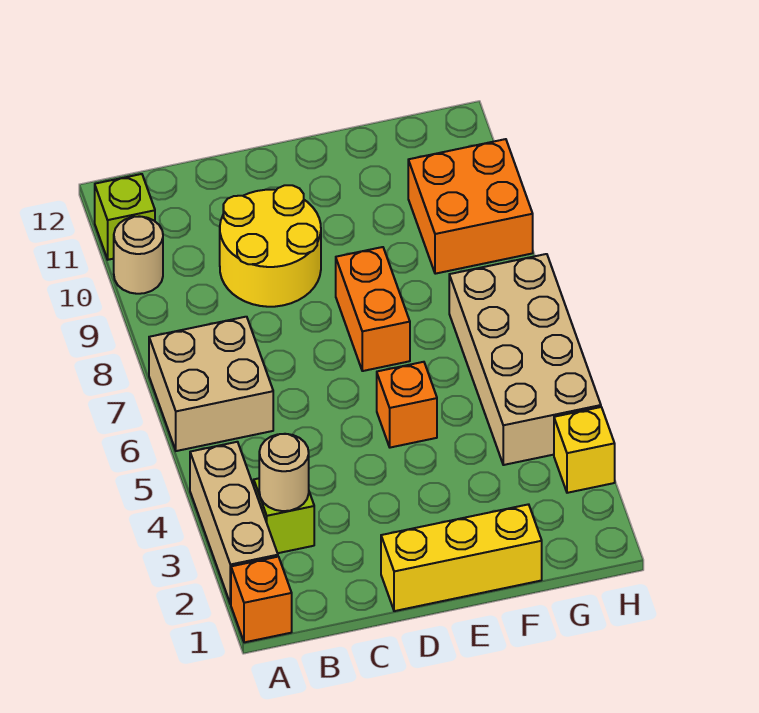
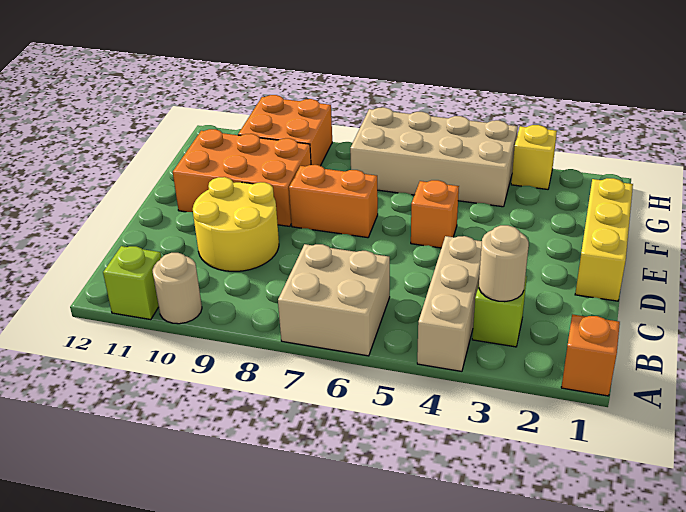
tan 1x3 brick [190,442,278,604] -> tan 1x3 brick turned to [417,236,482,371]
none -> orange 2x3 brick [173,129,311,226]

